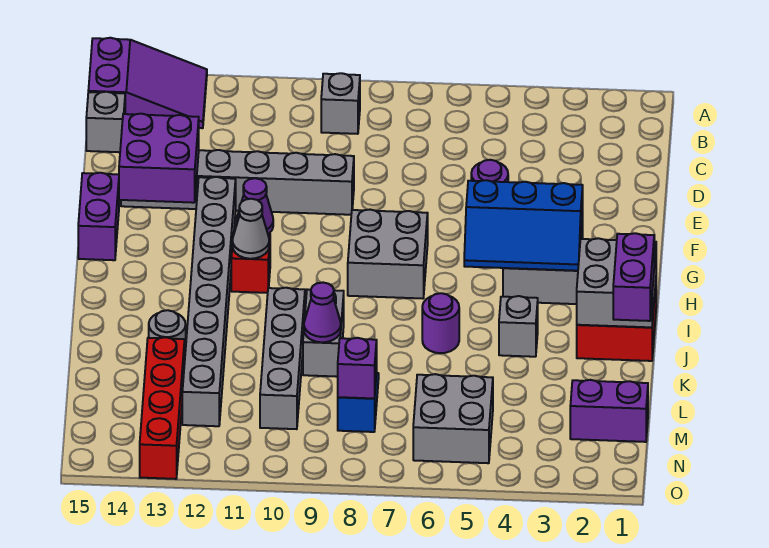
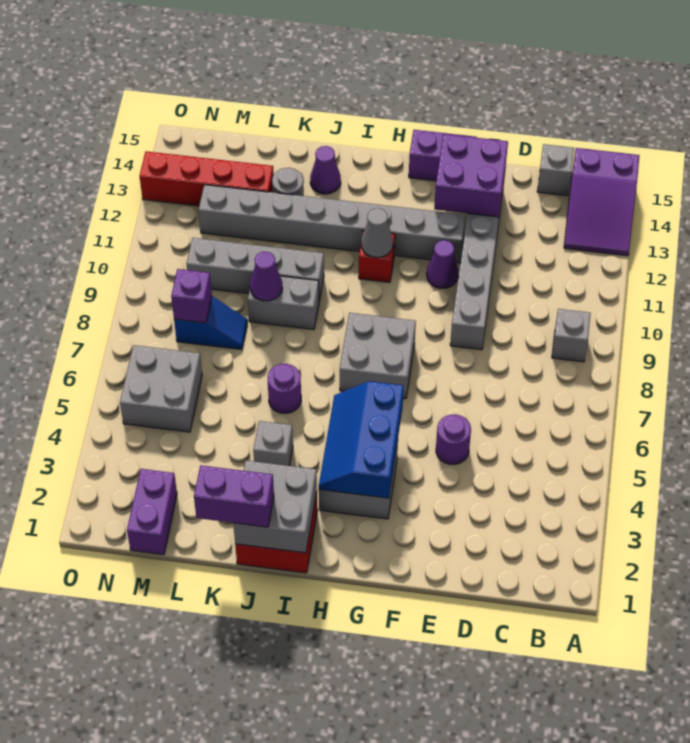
none -> purple 1x1 cone [310,146,341,194]

